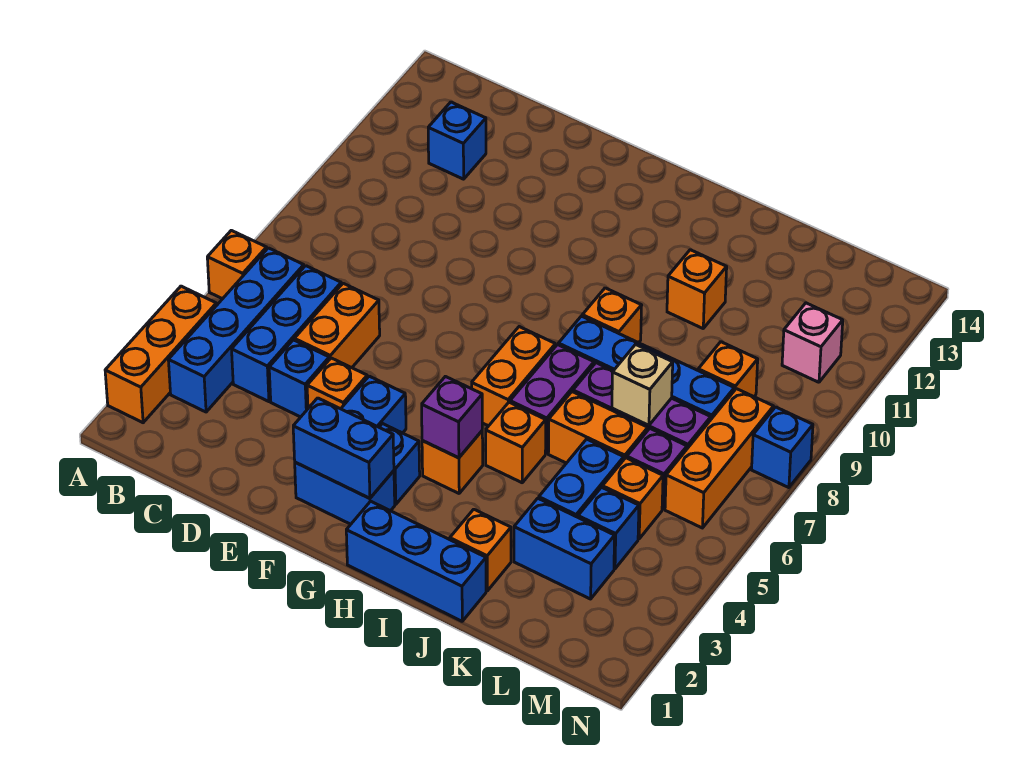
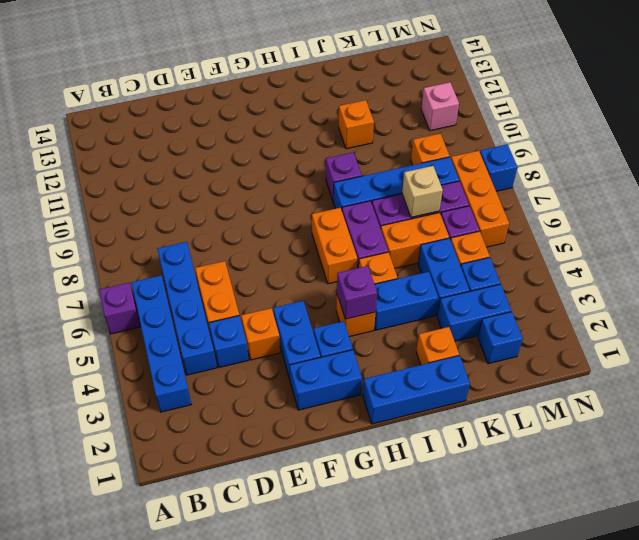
orange 1x3 brick [105,286,216,423] -> none
orange 1x1 brick [207,230,267,299] -> purple 1x1 brick [99,283,140,334]
blue 1x3 brick [232,266,341,402] -> blue 1x4 brick [157,242,217,375]
blue 1x1 brick [428,102,486,179] -> blue 1x1 brick moved to [478,312,523,364]
blue 1x2 brick [293,398,394,498] -> blue 1x2 brick moved to [374,272,438,330]
orange 1x1 brick [582,288,642,343] -> purple 1x1 brick [326,152,362,202]

